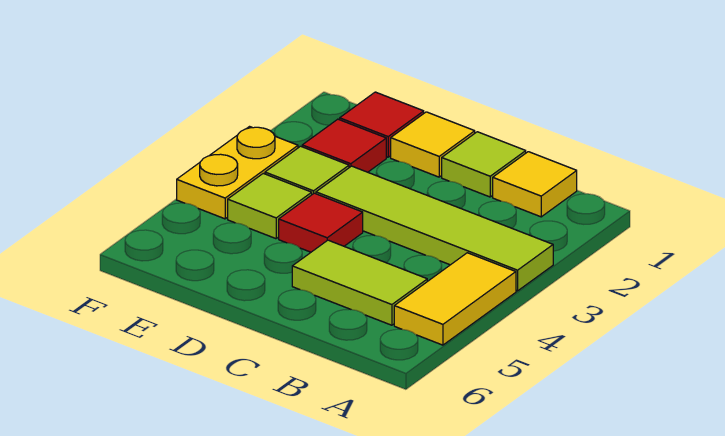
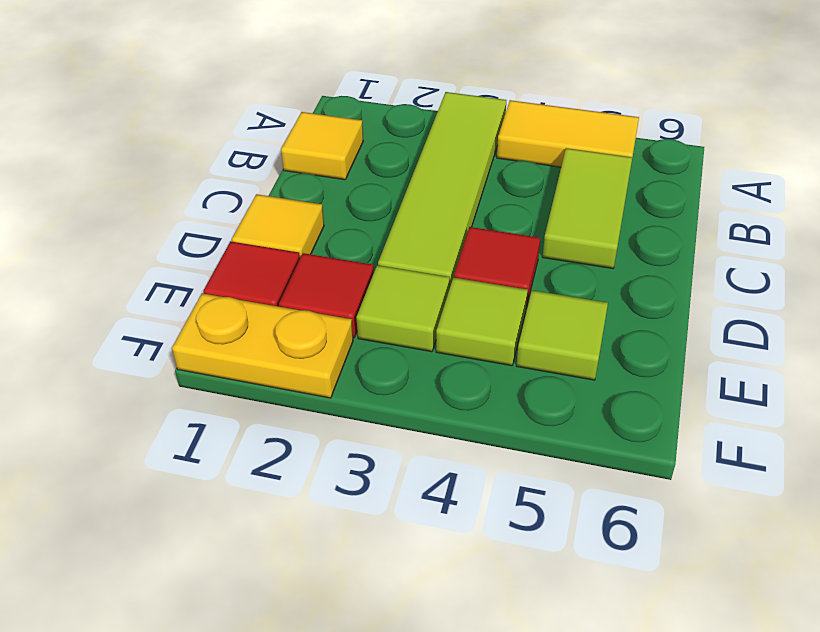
lime 1x1 tile [442,132,526,197] -> lime 1x1 tile moved to [517,290,608,380]
yellow 1x2 plate [177,127,298,219] -> yellow 1x2 plate moved to [172,293,353,398]

